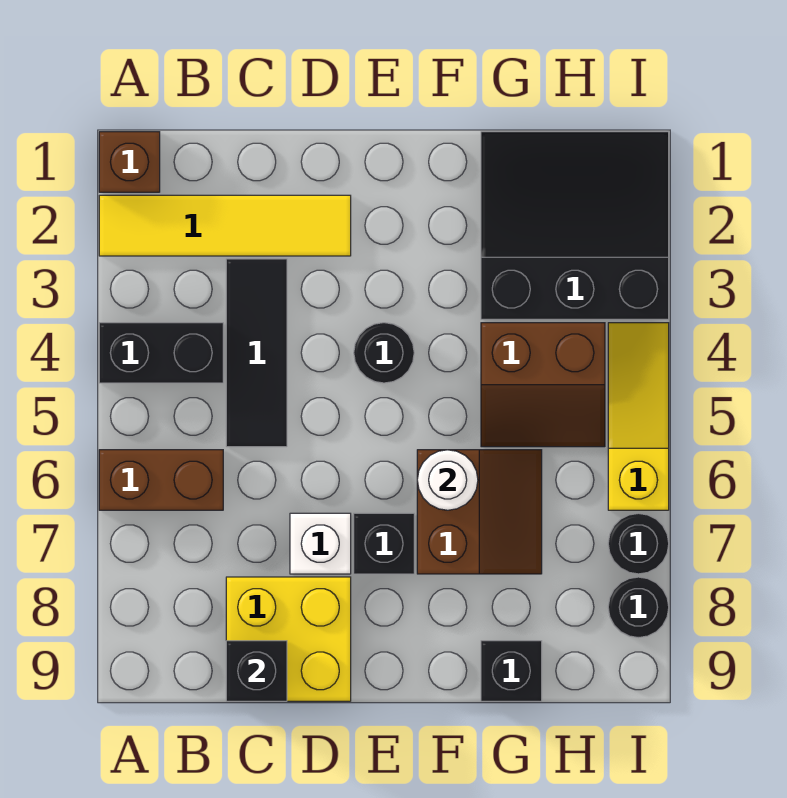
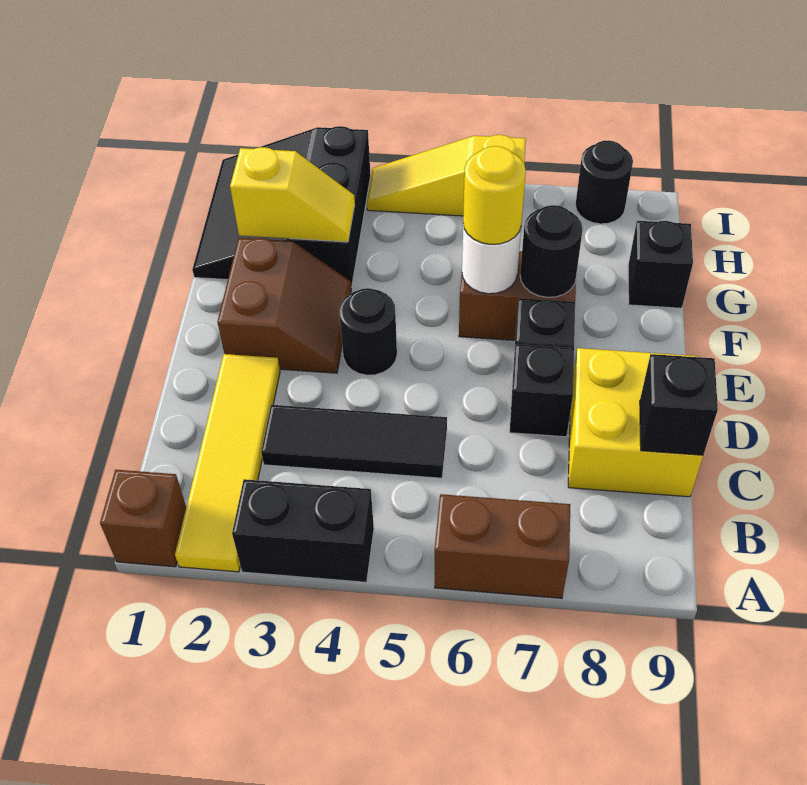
black 1x2 brick [99,323,223,383] -> black 1x2 brick turned to [232,479,374,582]
brown 1x2 brick [99,450,223,510] -> brown 1x2 brick turned to [435,494,570,598]
white 1x1 brick [290,513,351,574] -> black 1x1 brick [510,344,574,437]
none -> yellow 1x1 round brick [463,146,526,244]
none -> yellow 1x2 slope [230,147,355,242]
brown 2x2 slope [481,323,605,447] -> brown 2x2 slope moved to [217,238,351,373]
black 1x1 round brick [608,513,669,574] -> black 1x1 round brick moved to [520,205,583,297]

